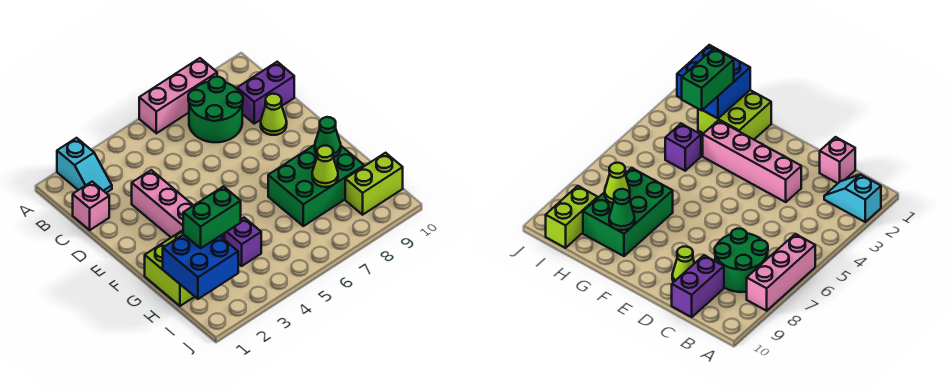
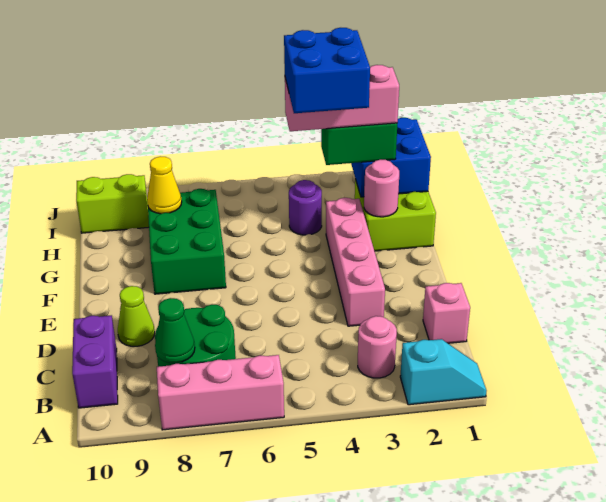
cyan 1x2 slope [57,138,112,193] -> cyan 1x2 slope turned to [400,339,487,405]
none -> pink 1x1 round brick [358,316,397,378]
purple 1x2 brick [237,62,294,124] -> purple 1x2 brick turned to [72,315,118,408]
none -> pink 1x1 round brick [364,159,399,217]
none -> blue 2x2 brick [284,28,370,113]
green 2x3 brick [268,145,364,226] -> green 2x3 brick turned to [148,189,226,294]
green 1x1 cone [315,117,341,157] -> green 1x1 cone moved to [155,298,195,363]
none -> pink 1x3 brick [285,65,399,131]
purple 1x1 brick [225,218,261,266] -> purple 1x1 round brick [289,180,322,235]
lime 1x1 cone [312,146,338,187] -> yellow 1x1 cone [147,156,182,214]

